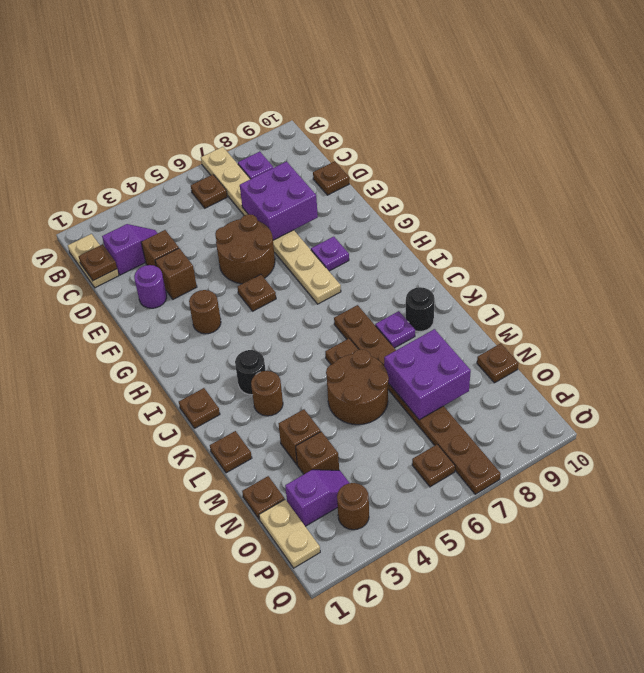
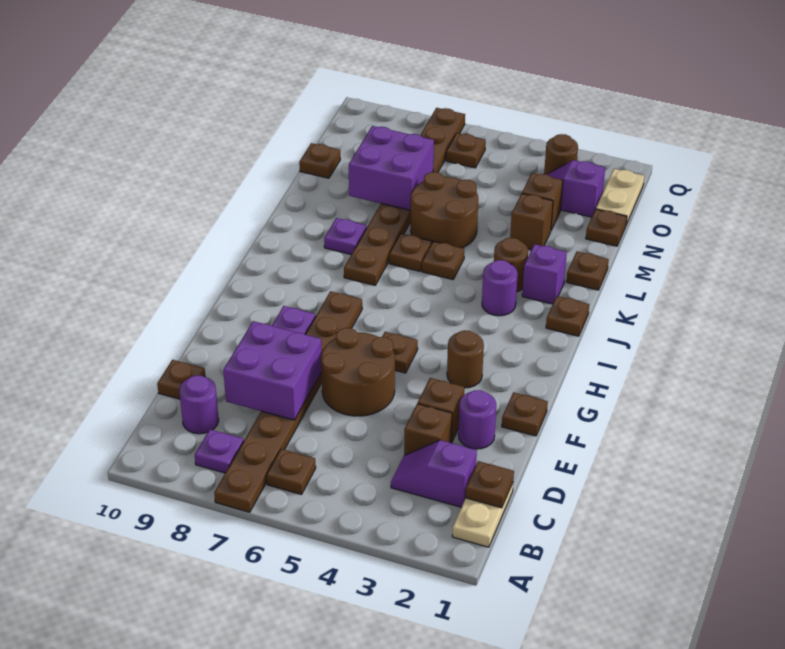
tan 1x8 plate [201,147,341,304] -> brown 1x8 plate [214,291,362,512]
none -> purple 1x1 round brick [179,375,219,434]
none -> brown 1x1 plate [502,392,548,436]
black 1x1 round brick [235,350,266,395] -> purple 1x1 round brick [482,260,518,316]
none -> purple 1x1 brick [522,244,567,304]
none -> brown 1x1 plate [422,241,464,279]
black 1x1 round brick [406,287,435,331] -> none

